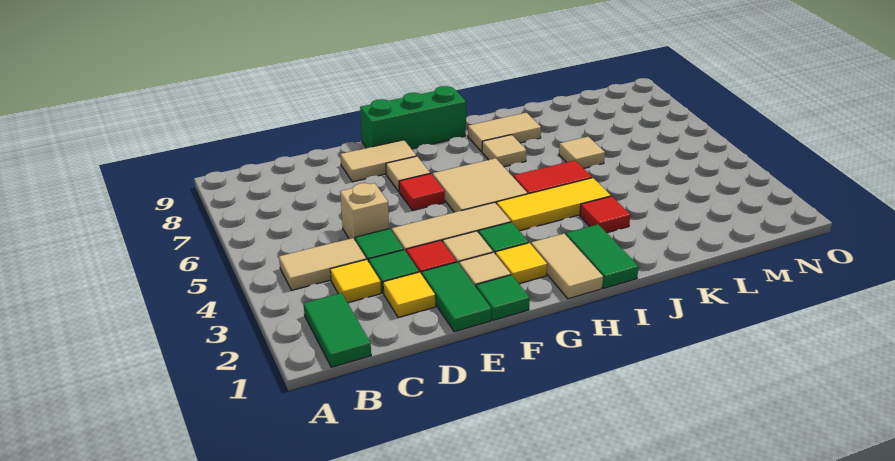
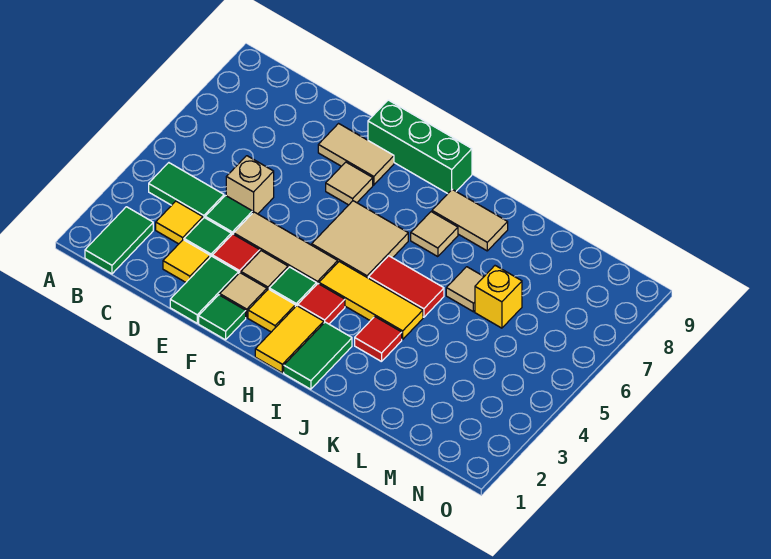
tan 1x2 tile [279,238,366,290] -> green 1x2 tile [149,163,224,218]
red 1x1 tile [399,173,445,211] -> red 1x1 tile moved to [298,284,345,324]
tan 1x2 tile [531,234,603,299] -> yellow 1x2 tile [255,306,324,373]
none -> yellow 1x1 brick [475,266,522,328]

